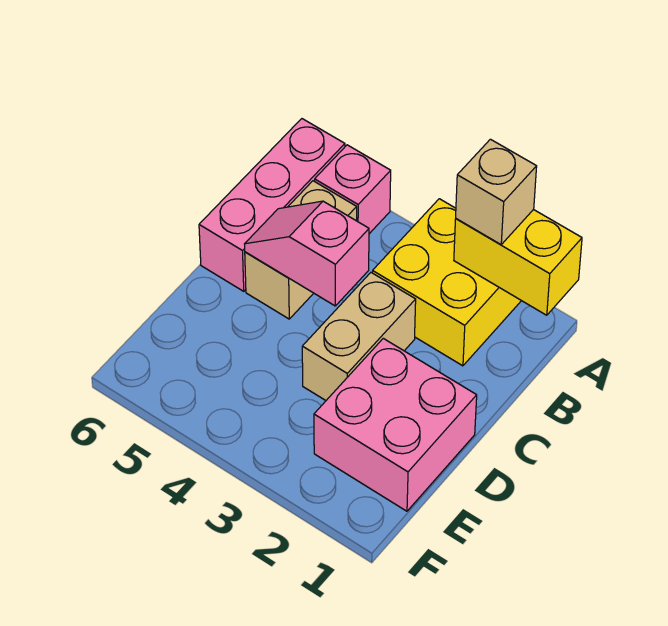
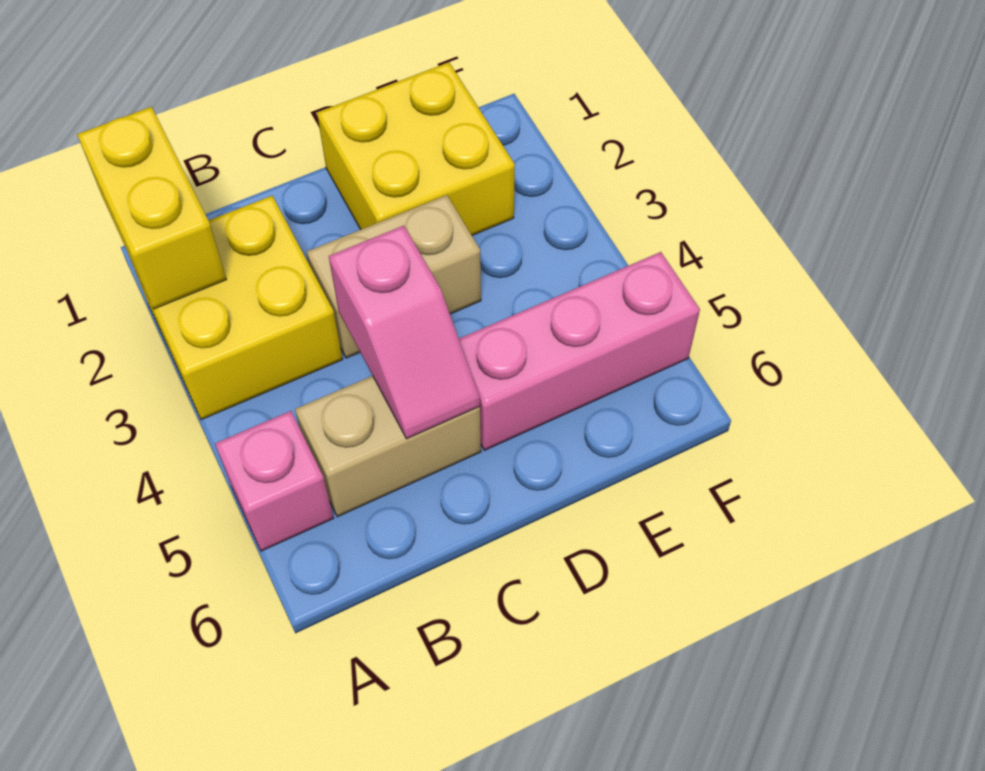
tan 1x1 brick [456,139,537,244] -> none
pink 1x3 brick [199,119,345,291] -> pink 1x3 brick moved to [459,252,700,450]
pink 2x2 brick [314,338,477,511] -> yellow 2x2 brick [317,62,515,235]

